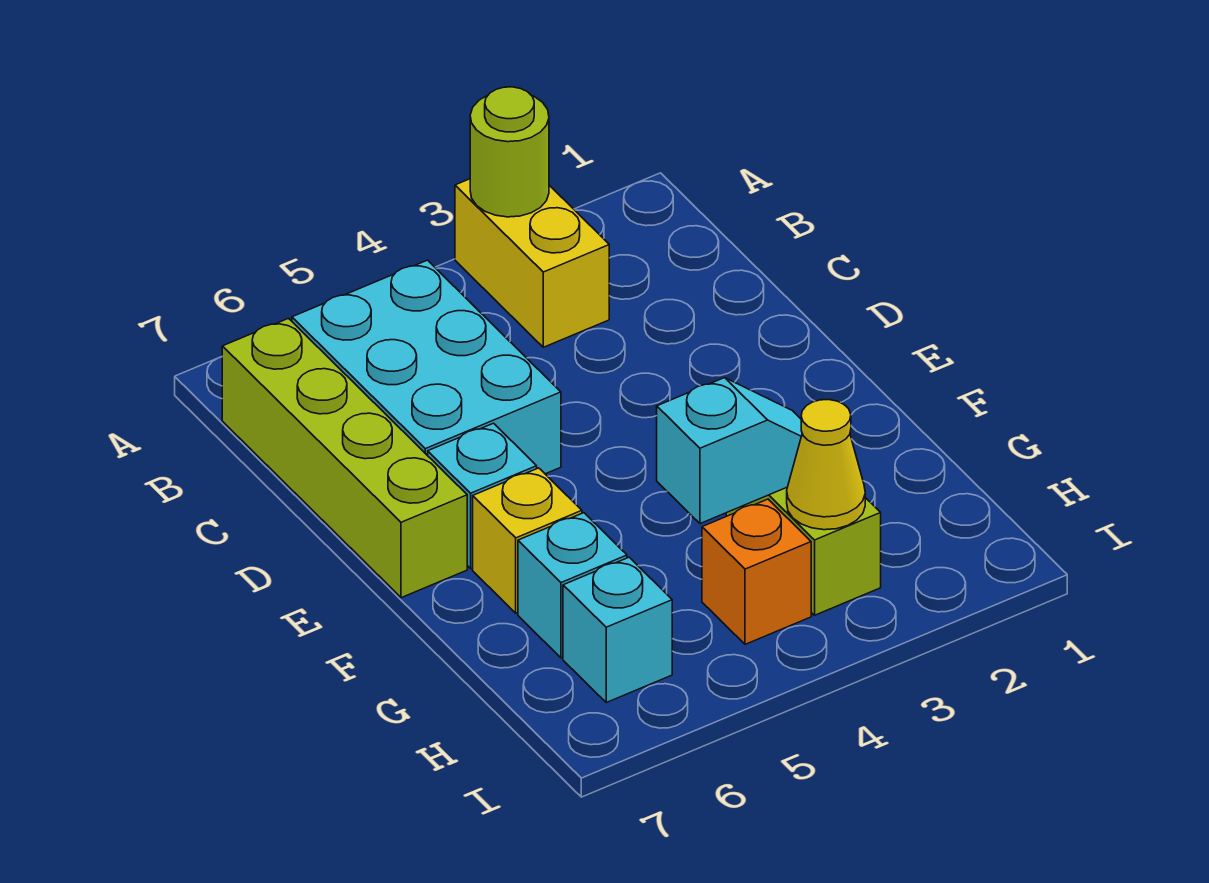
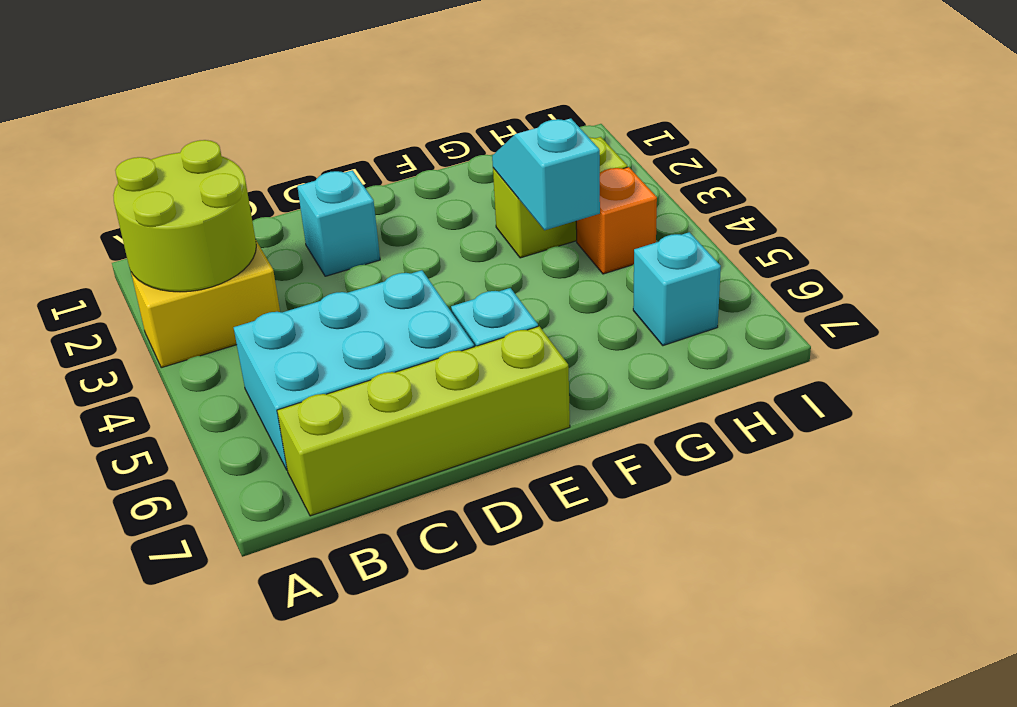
lime 1x1 round brick [470,87,549,217] -> lime 2x2 round brick [113,140,256,292]
yellow 1x1 brick [473,468,582,613] -> none
cyan 1x1 brick [518,513,627,658] -> cyan 1x1 brick moved to [297,170,380,276]
yellow 1x1 cone [787,400,865,530] -> none

